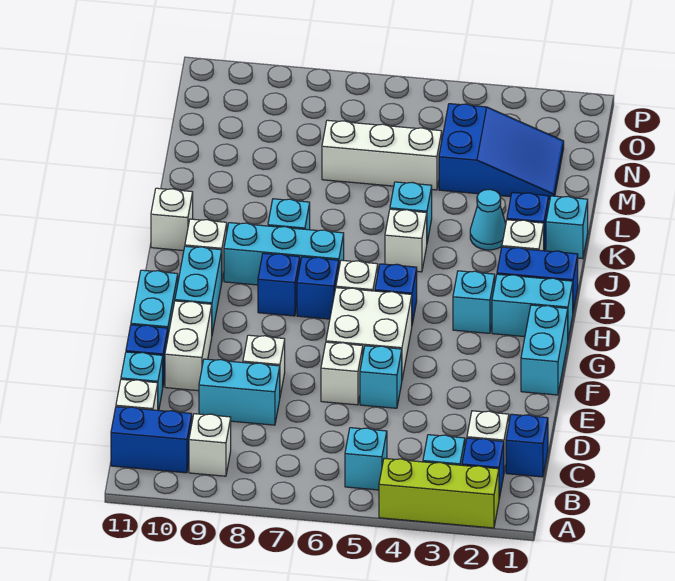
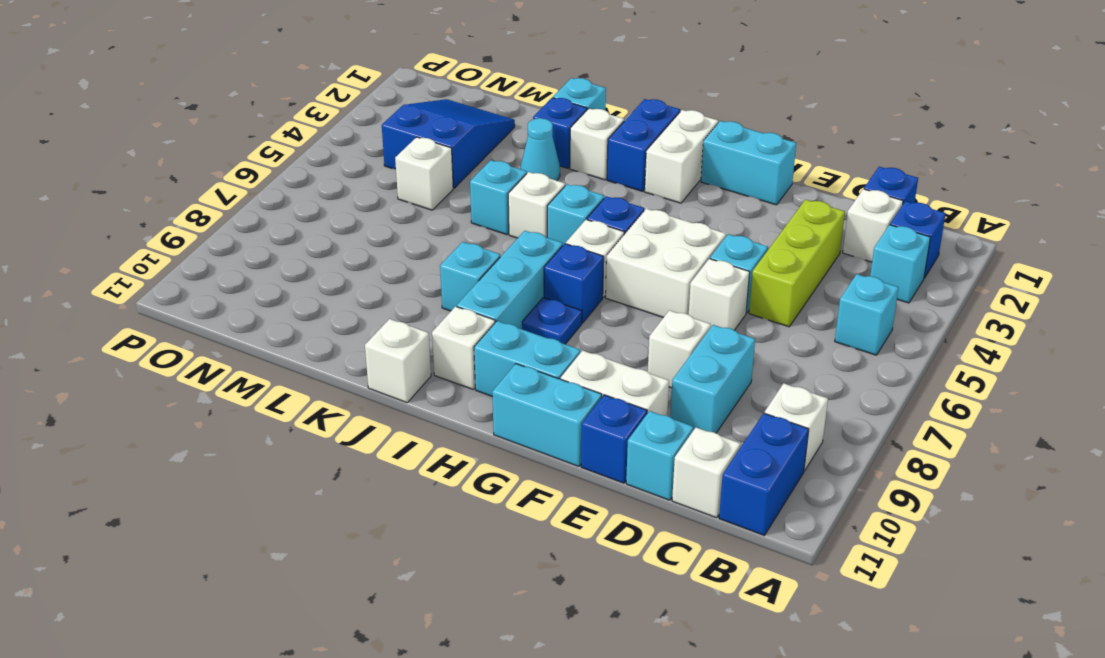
lime 1x3 brick [379,458,499,528] -> lime 1x3 brick moved to [749,200,845,327]
cyan 1x2 brick [492,274,573,338] -> white 1x2 brick [645,110,718,203]
cyan 1x1 brick [453,271,495,333] -> cyan 1x1 brick moved to [547,184,604,245]
blue 1x1 brick [258,253,300,316] -> blue 1x1 plate [522,298,582,344]
white 1x3 brick [322,120,442,190] -> white 1x1 brick [395,137,453,210]

